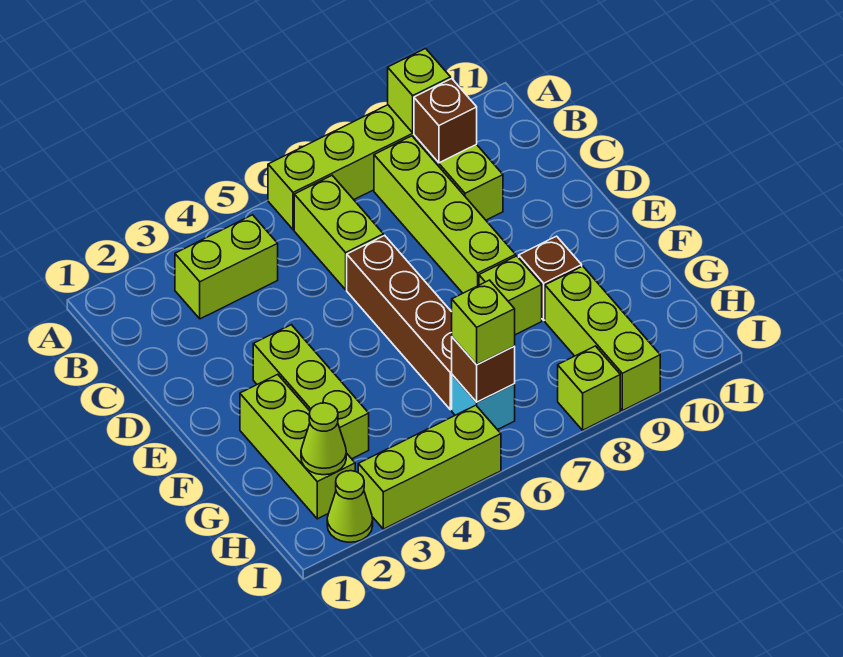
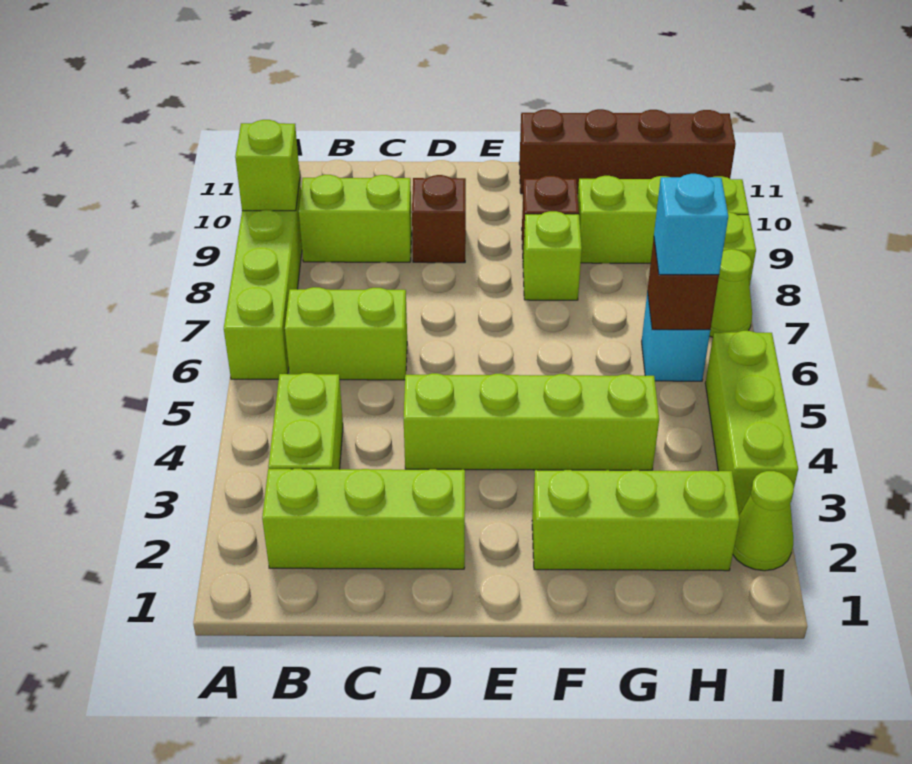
lime 1x4 brick [374,136,516,293] -> lime 1x4 brick moved to [404,373,659,470]
brown 1x1 brick [414,79,477,163] -> brown 1x1 brick moved to [412,175,466,263]
brown 1x4 brick [347,235,452,410] -> brown 1x4 brick moved to [519,109,736,194]
lime 1x3 brick [253,325,369,459] -> lime 1x3 brick moved to [262,469,465,569]
lime 1x1 cone [301,403,346,475] -> lime 1x1 cone moved to [710,249,752,337]
lime 1x1 brick [452,280,515,365] -> cyan 1x1 brick [654,174,728,275]

